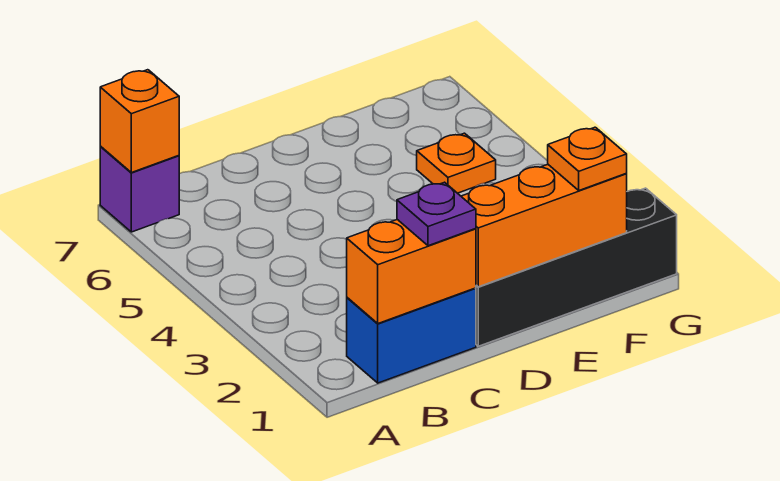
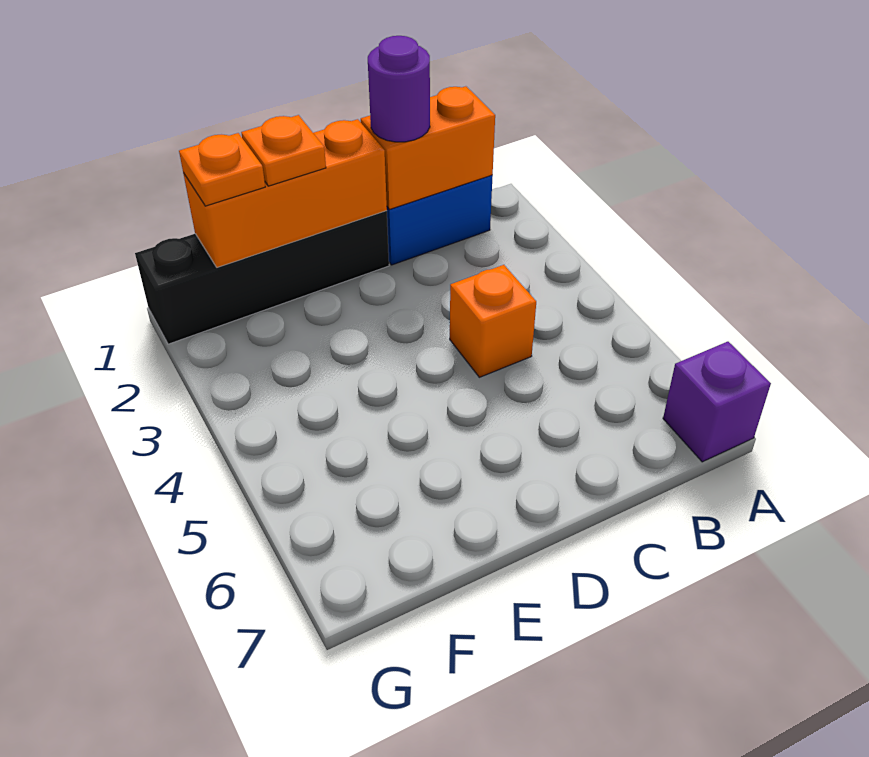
orange 1x1 brick [100,70,179,173] -> orange 1x1 brick moved to [450,265,536,377]
purple 1x1 plate [397,182,476,246] -> purple 1x1 round brick [368,36,430,142]
orange 1x1 plate [417,133,496,193] -> orange 1x1 plate moved to [241,115,326,186]

